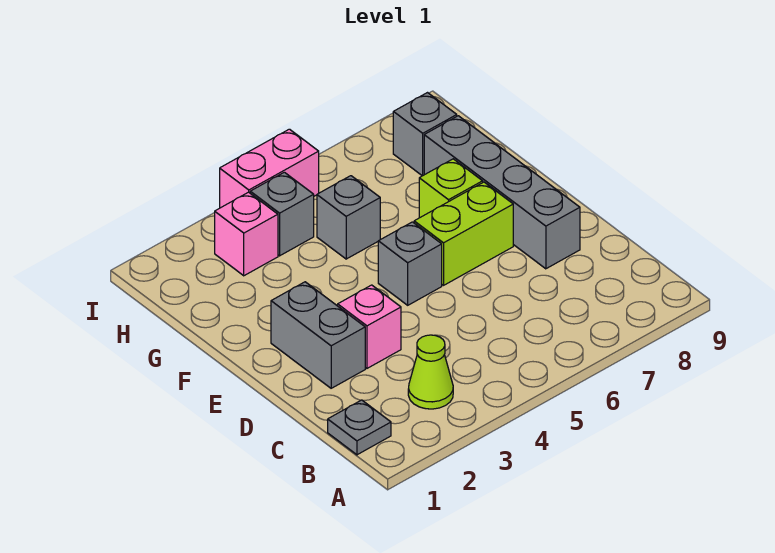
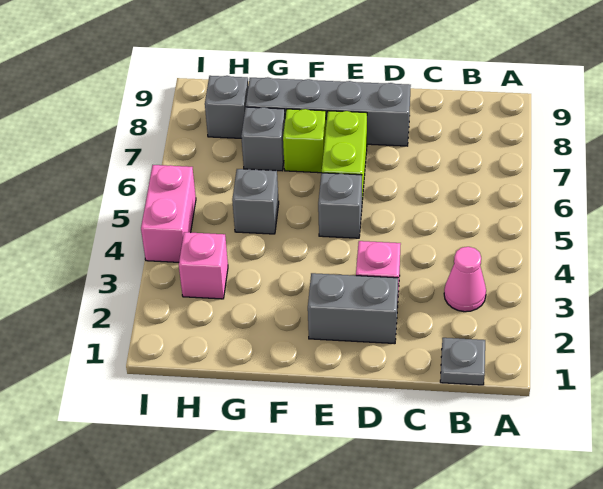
lime 1x1 cone [408,335,453,409] -> pink 1x1 cone [444,247,486,312]
grey 1x1 brick [250,172,314,256] -> grey 1x1 brick moved to [241,107,285,171]

